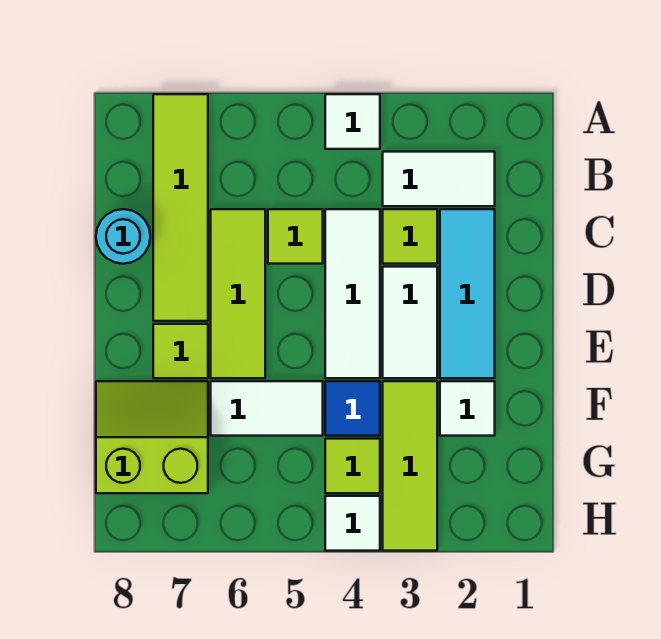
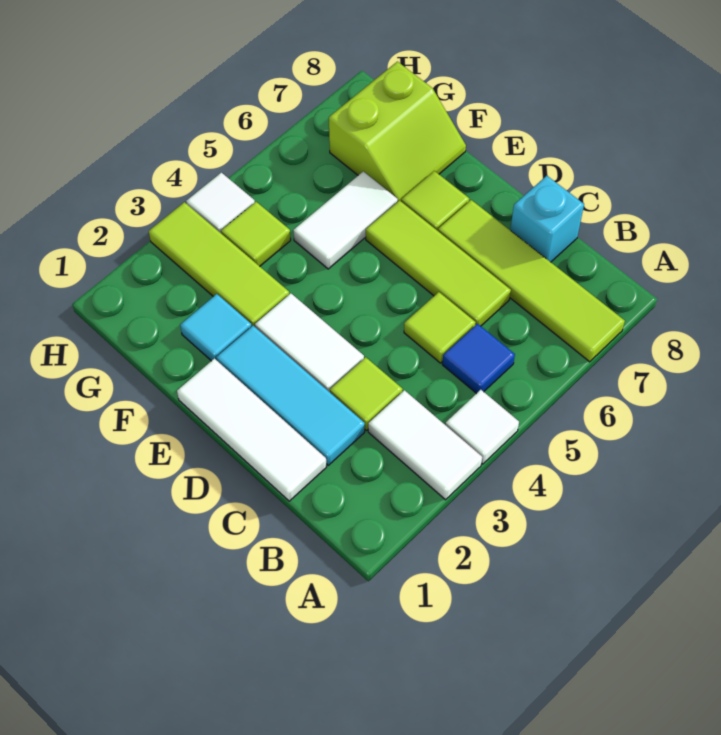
white 1x2 tile [383,152,495,206] -> white 1x2 tile turned to [368,390,482,500]
white 1x3 tile [325,209,380,378] -> white 1x3 tile moved to [177,359,326,501]
cyan 1x1 round brick [96,209,150,264] -> cyan 1x1 brick [510,176,584,262]
white 1x1 tile [440,381,495,436] -> cyan 1x1 tile [180,294,252,361]
blue 1x1 tile [325,381,380,436] -> blue 1x1 tile moved to [442,324,515,394]

